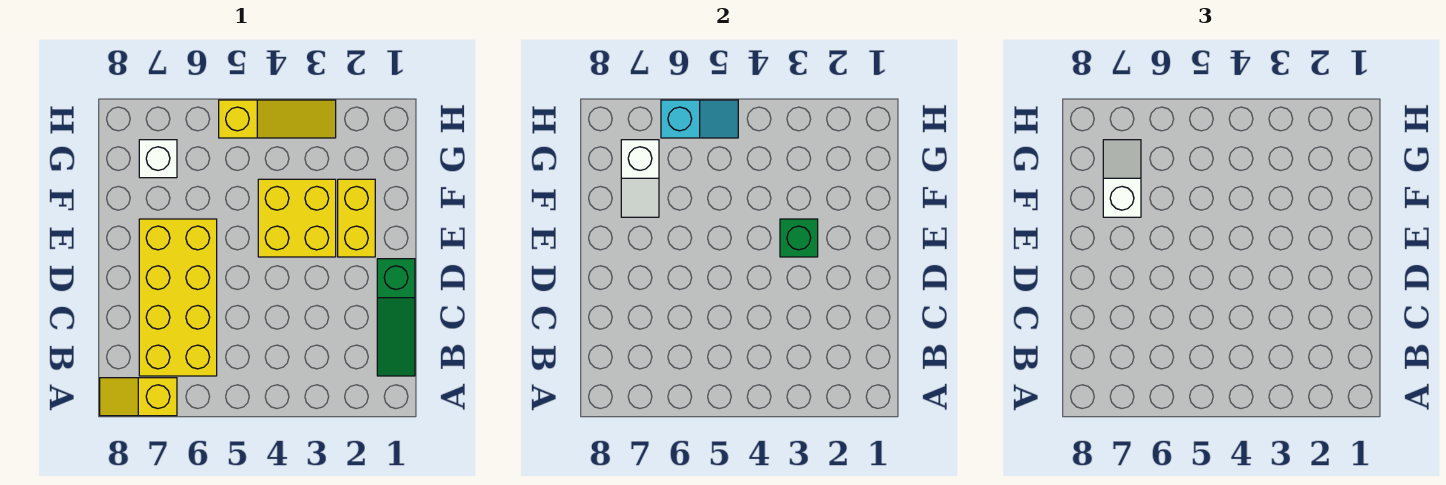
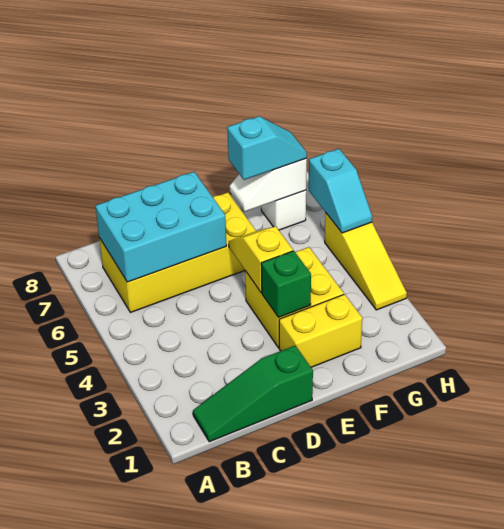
yellow 1x2 slope [100,378,177,416] -> yellow 1x2 slope moved to [229,227,293,293]
none -> cyan 2x3 brick [96,172,226,282]
white 1x2 slope [1103,140,1141,217] -> cyan 1x2 slope [227,116,307,180]

